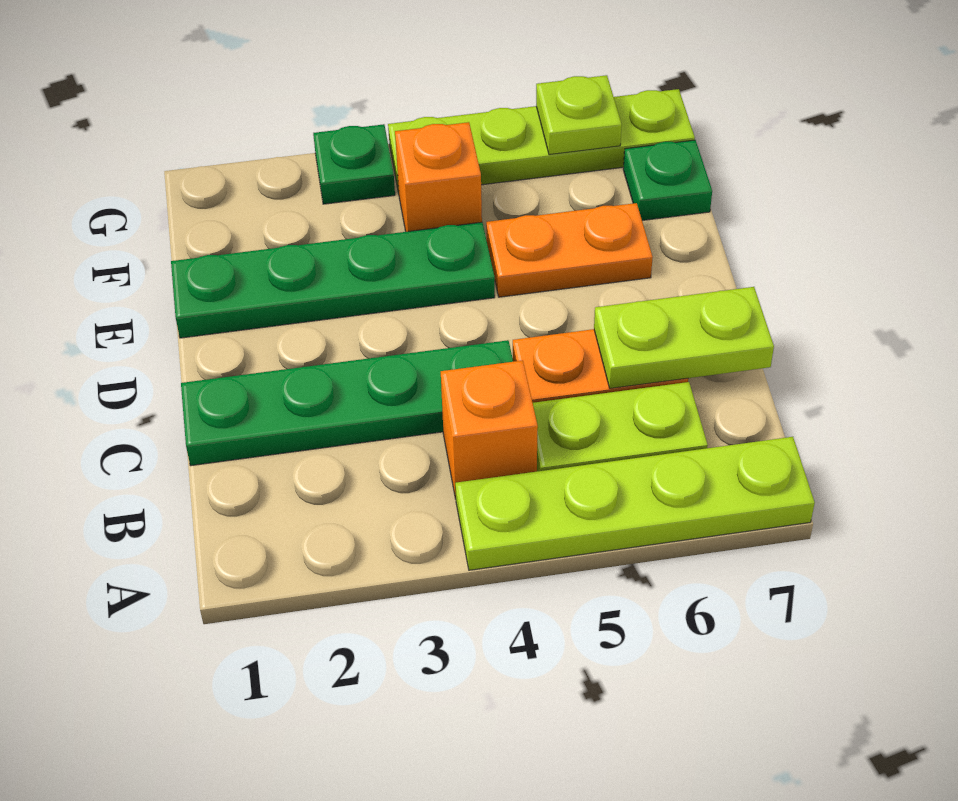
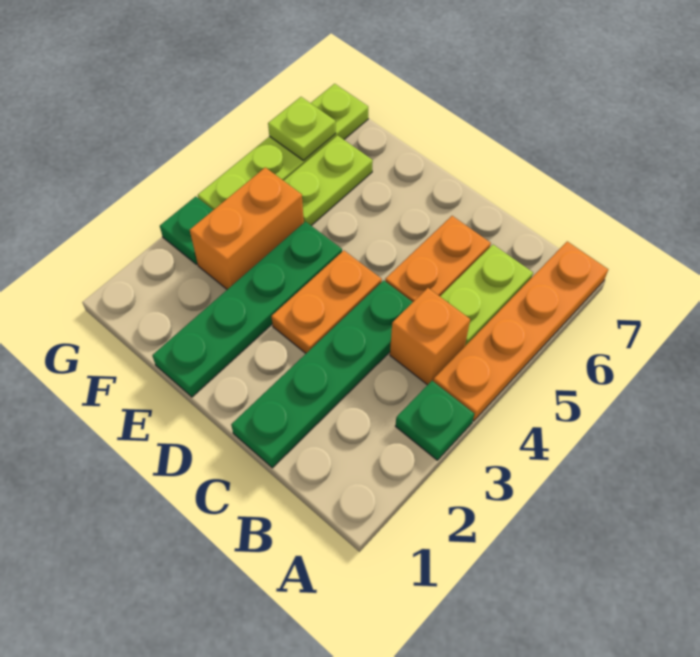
lime 1x4 plate [455,437,815,570] -> orange 1x4 plate [433,242,608,421]
lime 1x2 plate [594,287,774,389] -> lime 1x2 plate moved to [284,135,373,226]
orange 1x2 plate [486,203,653,297] -> orange 1x2 plate moved to [271,251,382,353]
orange 1x1 brick [395,122,482,232] -> orange 1x2 brick [190,167,304,289]
green 1x1 plate [623,140,712,220] -> green 1x1 plate moved to [396,381,474,460]

